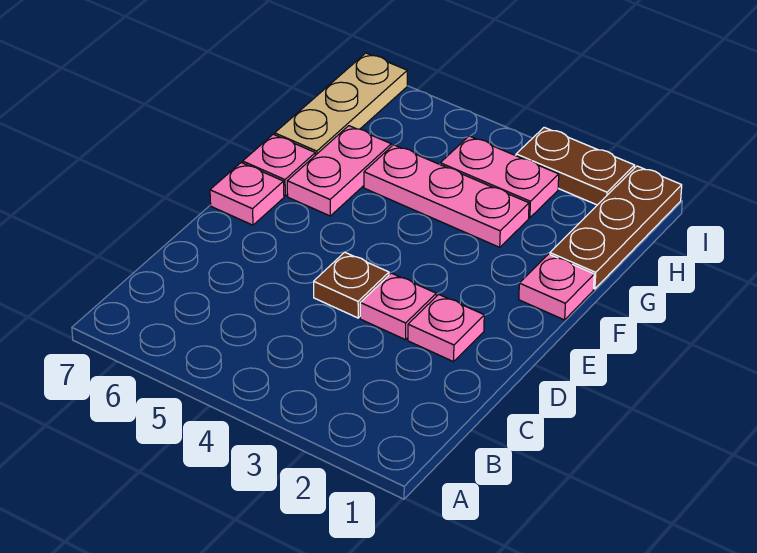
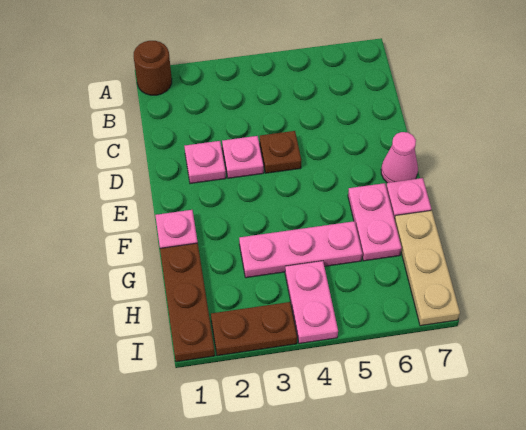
none -> brown 1x1 round brick [134,41,172,95]
pink 1x1 plate [210,163,284,225] -> pink 1x1 cone [381,132,418,183]
pink 1x2 plate [440,136,559,218] -> pink 1x2 plate turned to [285,261,338,344]

